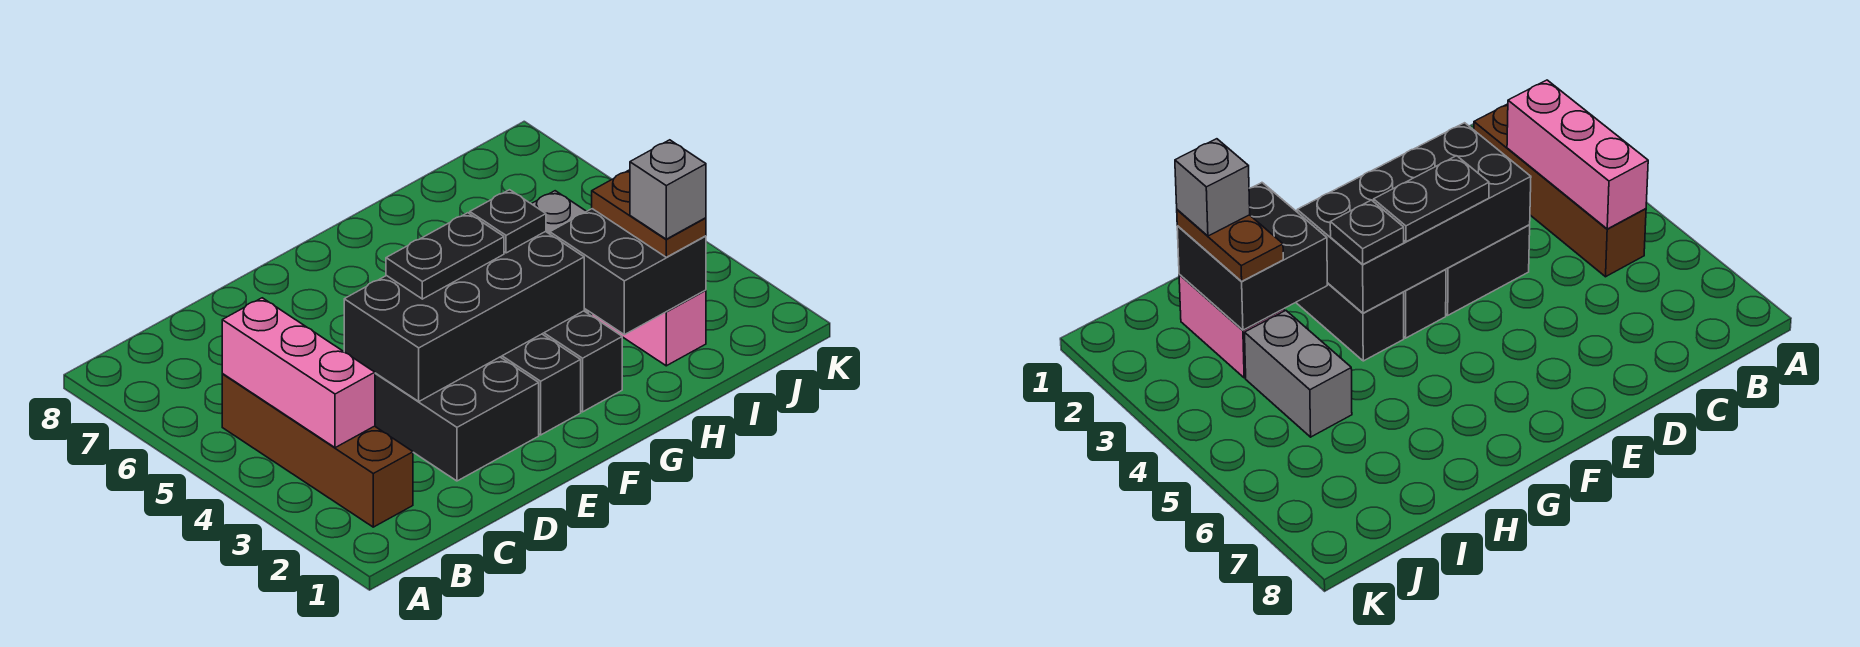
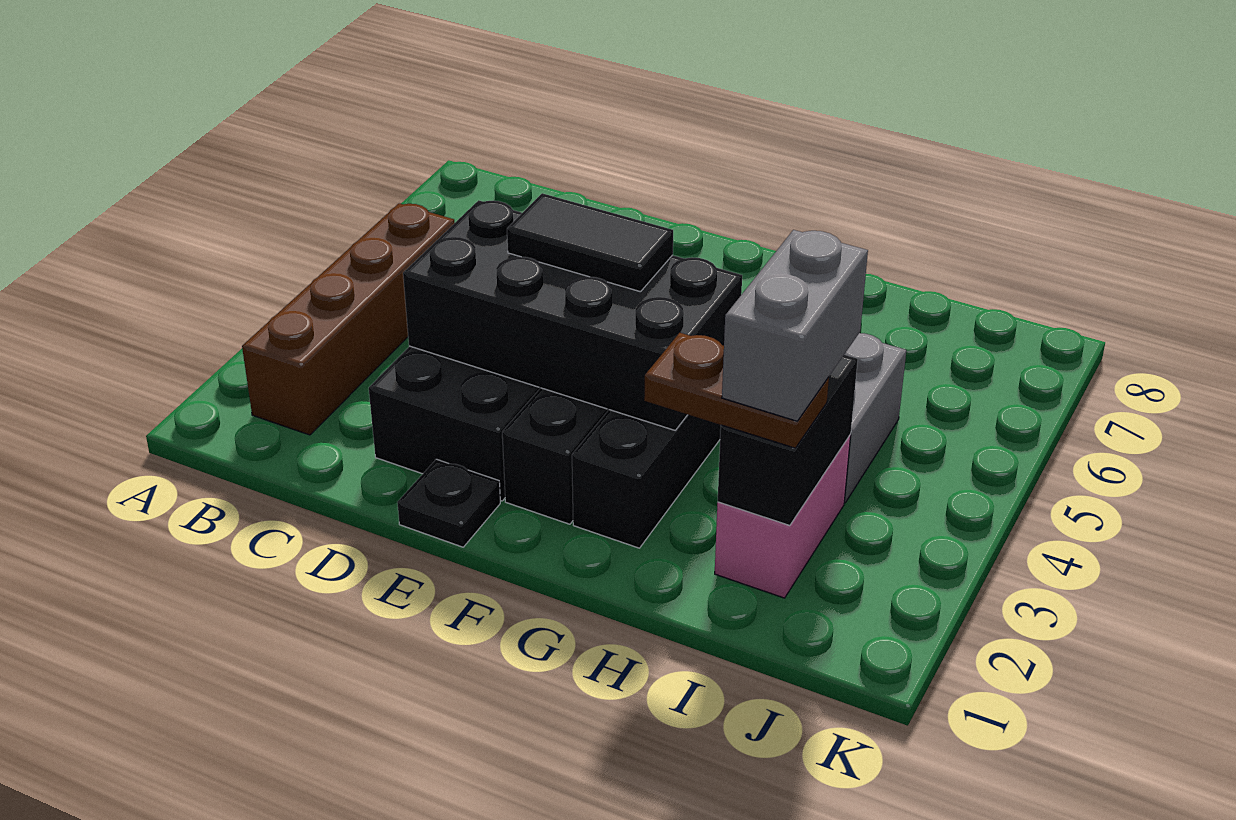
pink 1x3 brick [222,298,375,448] -> none
black 1x2 plate [386,213,504,299] -> black 1x2 tile [507,193,673,292]
black 1x1 plate [470,190,546,253] -> black 1x1 plate moved to [397,459,500,547]
black 2x2 brick [550,209,706,335] -> black 1x2 brick [718,355,858,526]
brown 1x2 plate [592,170,706,257] -> brown 1x2 plate turned to [644,333,829,448]
grey 1x1 brick [630,140,706,239] -> grey 1x2 brick [722,230,868,421]

